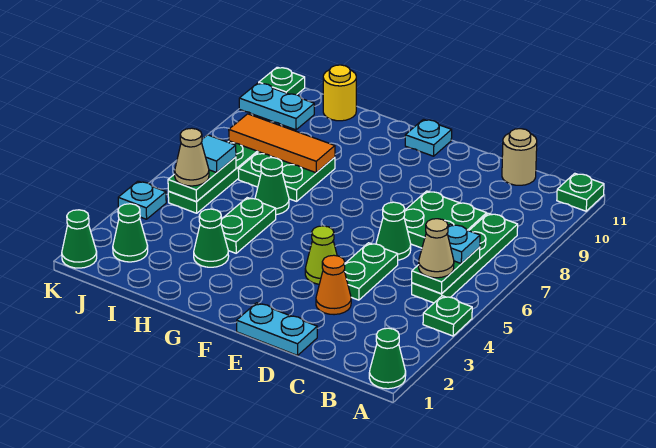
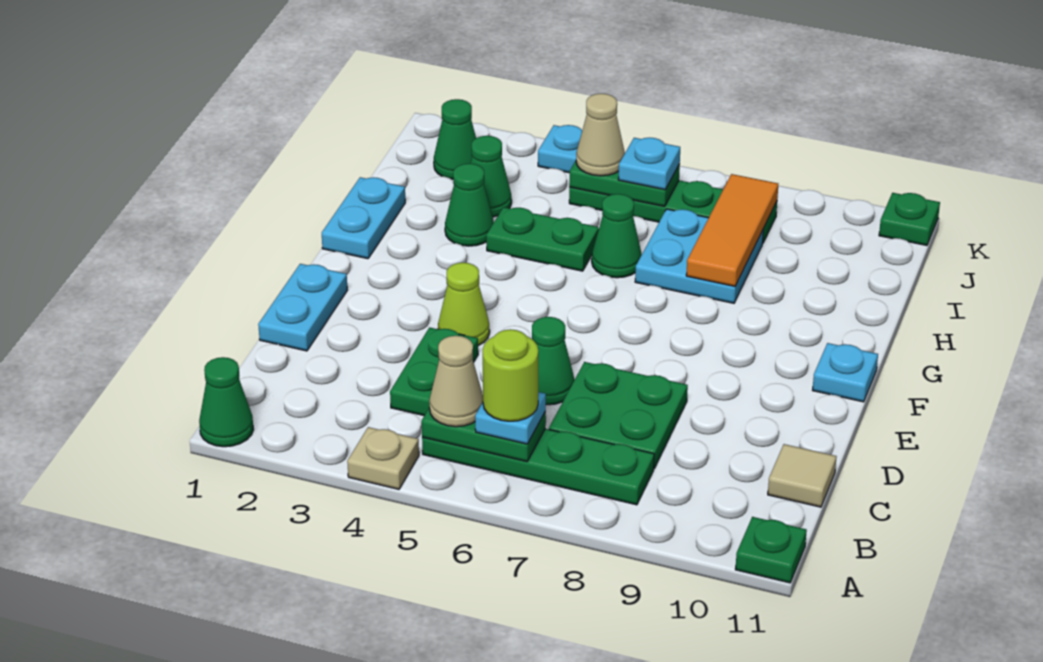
green 1x1 plate [423,296,472,336] -> tan 1x1 plate [347,427,419,489]
none -> lime 1x1 round brick [483,329,538,421]
tan 1x1 round brick [502,129,537,185] -> tan 1x1 tile [768,444,837,507]
orange 1x1 cone [316,255,351,315] -> none
green 1x2 plate [344,243,398,300] -> green 1x2 plate turned to [390,327,478,415]
green 2x2 plate [238,152,335,201] -> cyan 2x2 plate [635,209,763,303]
yellow 1x1 round brick [323,65,356,121] -> none
cyan 1x1 tile [201,135,236,173] -> cyan 1x1 plate [618,138,680,190]
cyan 1x2 plate [239,83,314,130] -> cyan 1x2 plate moved to [322,177,405,259]
green 1x1 cone [62,210,97,268] -> green 1x1 cone moved to [471,136,512,217]

